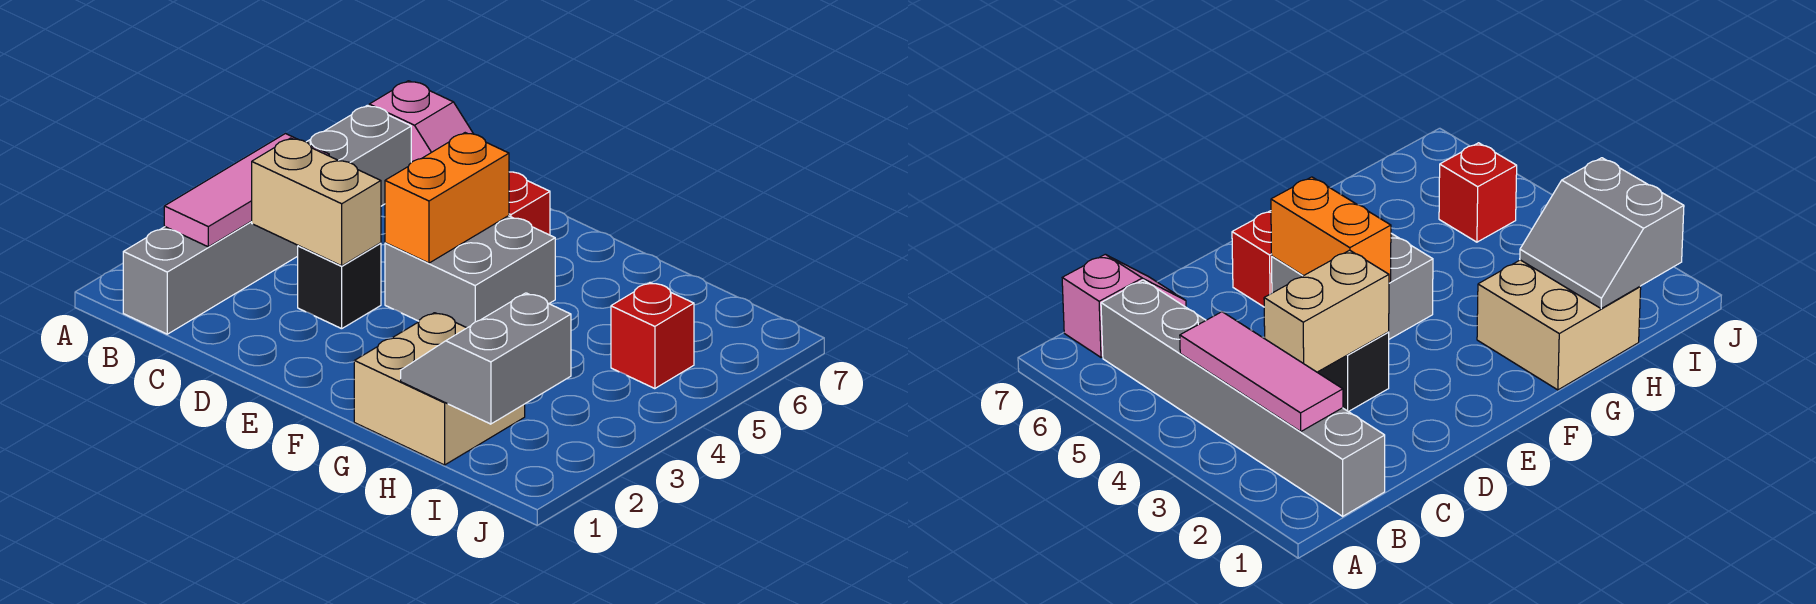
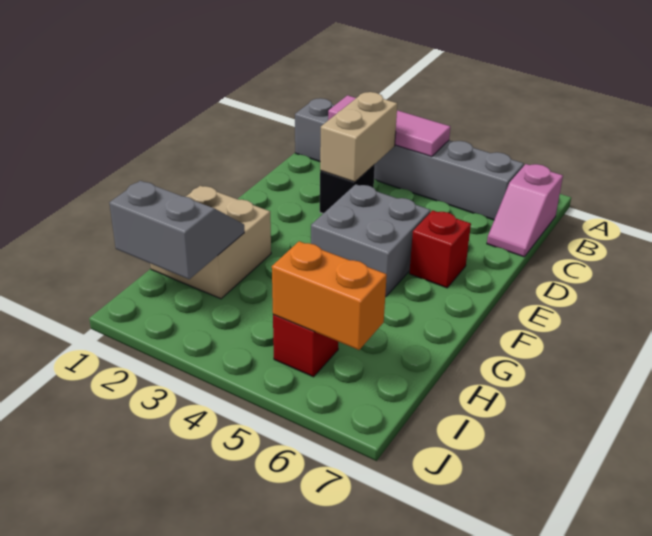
orange 1x2 brick [385,133,509,263] -> orange 1x2 brick moved to [272,241,387,350]

